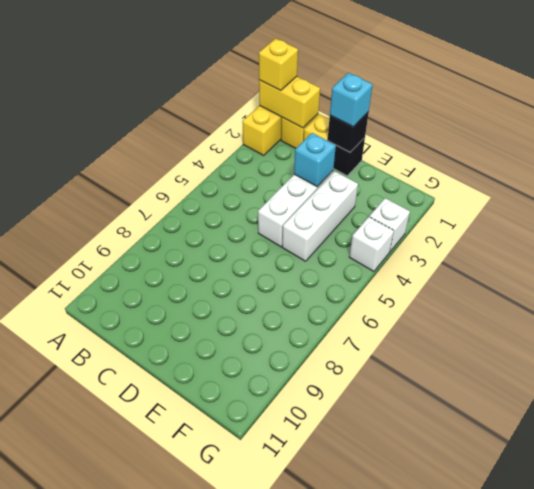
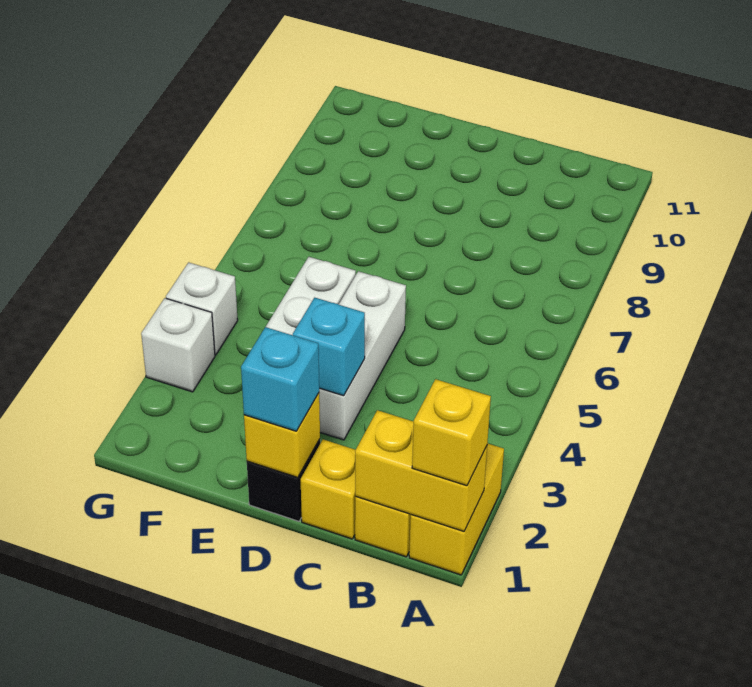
black 1x1 brick [328,112,369,152] -> yellow 1x1 brick [244,393,320,478]

